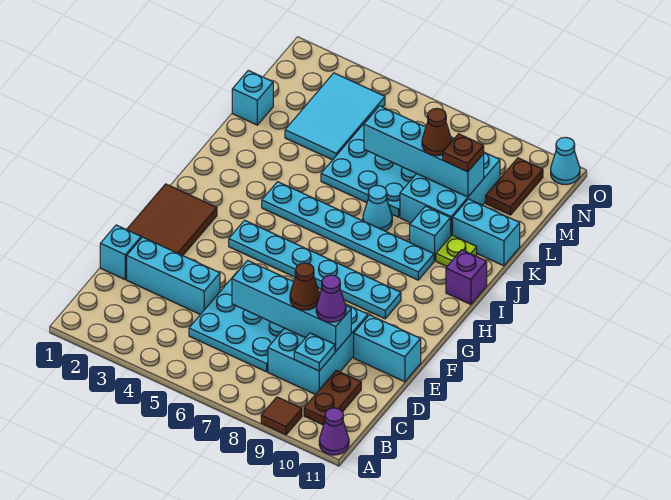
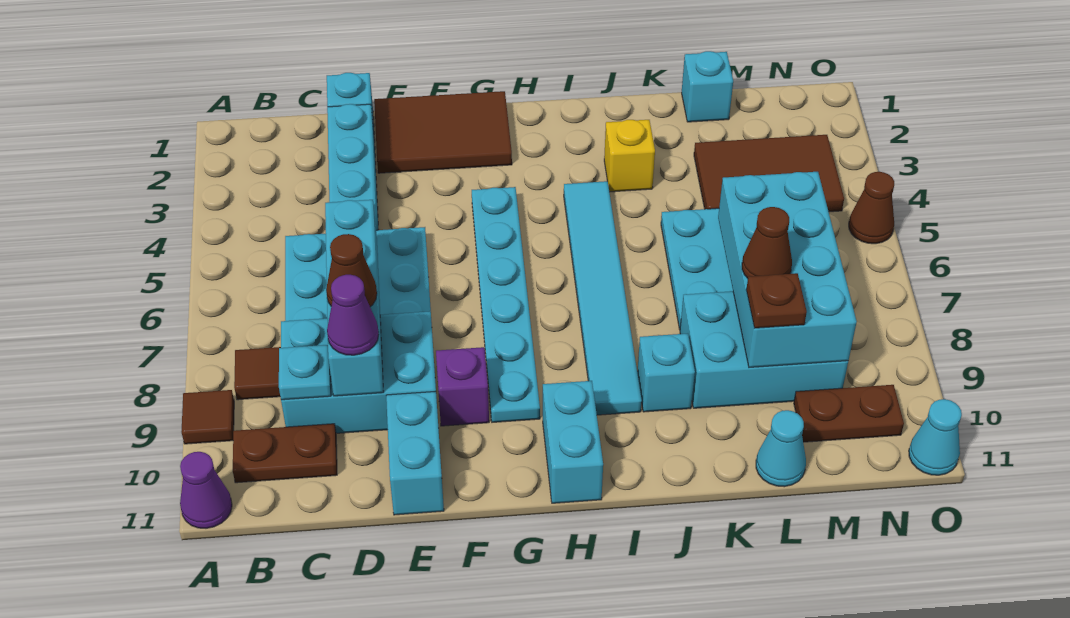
none -> brown 1x1 tile [234,347,281,400]
cyan 1x6 plate [262,182,434,280] -> cyan 1x6 tile [564,181,642,415]
purple 1x1 brick [446,250,487,304] -> purple 1x1 brick moved to [436,347,489,426]
none -> yellow 1x1 brick [604,120,655,192]
cyan 1x1 cone [363,186,392,231] -> cyan 1x1 cone moved to [756,410,806,487]
lime 1x1 plate [436,235,477,266] -> none
cyan 1x2 brick [453,199,520,266] -> cyan 1x2 brick moved to [543,381,603,503]
cyan 2x3 tile [285,73,385,160] -> brown 2x3 tile [694,135,844,212]
cyan 1x4 brick [364,106,484,197] -> cyan 2x4 brick [718,172,857,367]
none -> brown 1x1 cone [849,172,894,244]

